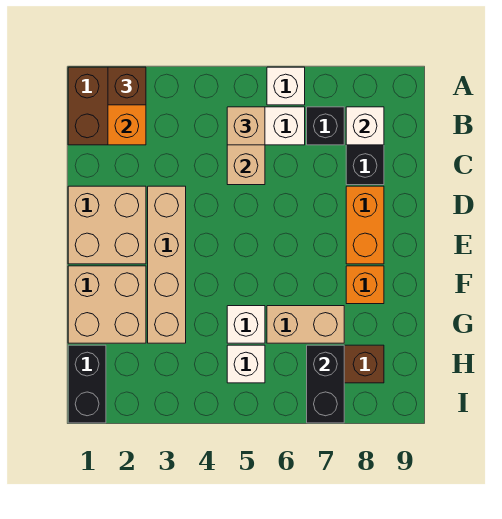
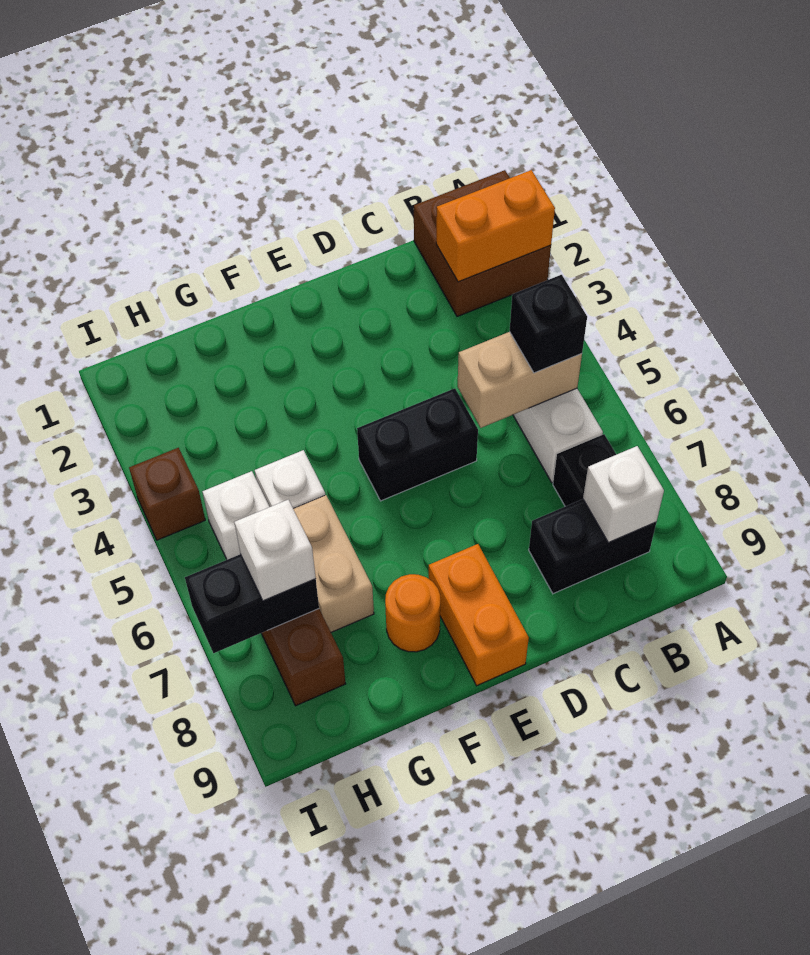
brown 1x1 brick [108,67,146,105] -> brown 1x1 brick moved to [129,448,205,540]
white 1x1 brick [267,67,305,105] -> white 1x1 brick moved to [234,500,316,601]
tan 1x1 brick [227,107,265,145] -> black 1x1 brick [510,275,587,373]
tan 2x2 brick [68,186,146,264] -> none
tan 1x4 brick [148,186,186,343] -> none
orange 1x2 brick [346,186,384,264] -> orange 1x2 brick turned to [429,544,529,686]
tan 2x2 brick [68,266,146,343] -> none
orange 1x1 brick [346,266,384,304] -> orange 1x1 round brick [385,574,440,652]
black 1x2 brick [68,345,106,423] -> black 1x2 brick moved to [357,388,478,501]

